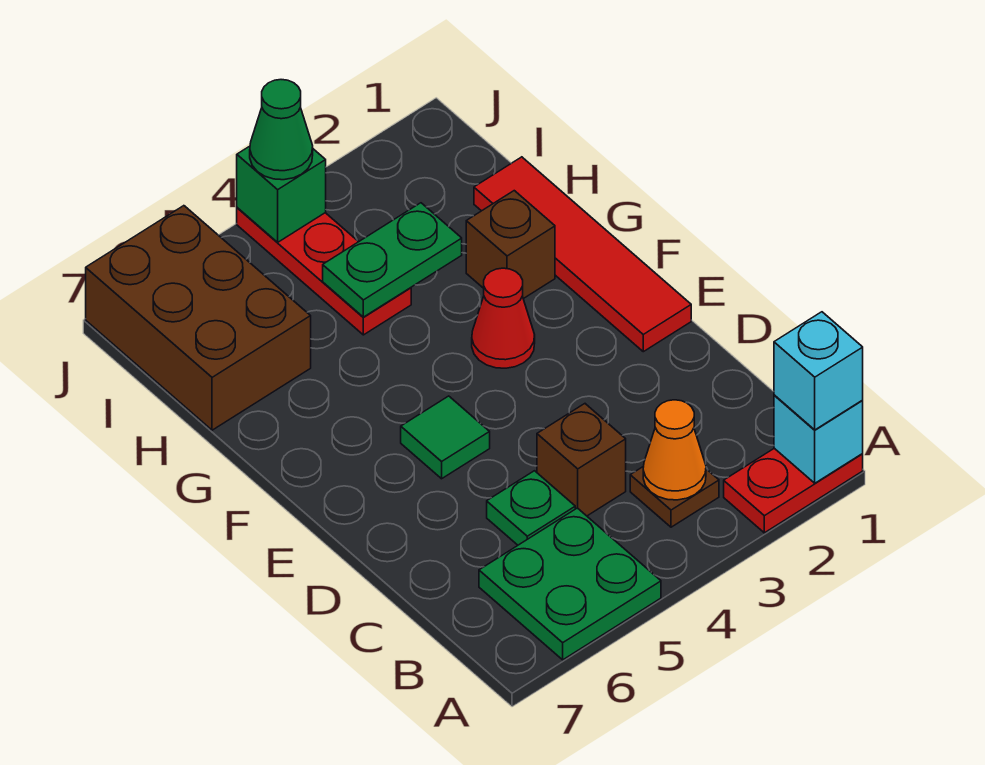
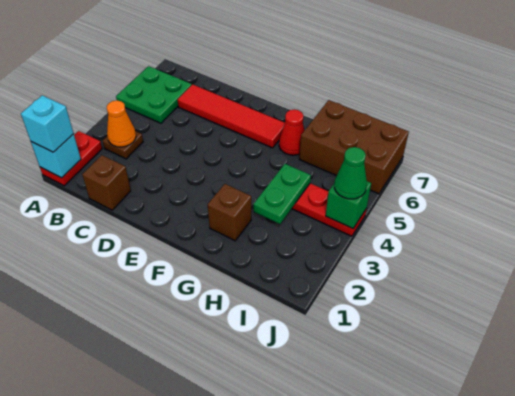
brown 1x1 brick [537,404,626,516] -> brown 1x1 brick moved to [82,155,131,210]
green 1x1 plate [487,471,575,545] -> none
red 1x4 tile [474,157,691,352] -> red 1x4 tile moved to [178,84,285,148]
green 1x1 tile [401,396,490,479] -> none
red 1x1 cone [472,268,535,368] -> red 1x1 cone moved to [279,109,305,155]

